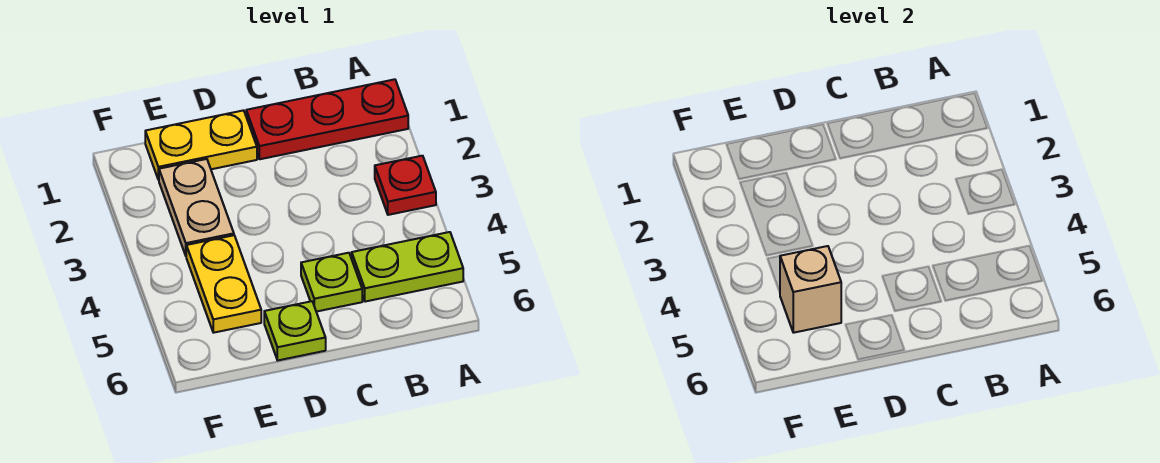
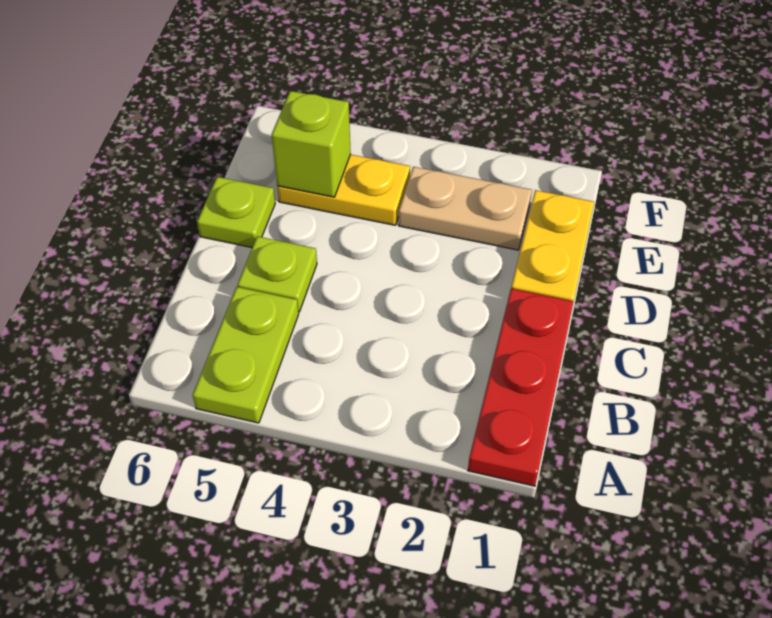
red 1x1 plate [375,156,436,215] -> none
tan 1x1 brick [780,246,841,333] -> lime 1x1 brick [271,91,351,197]

